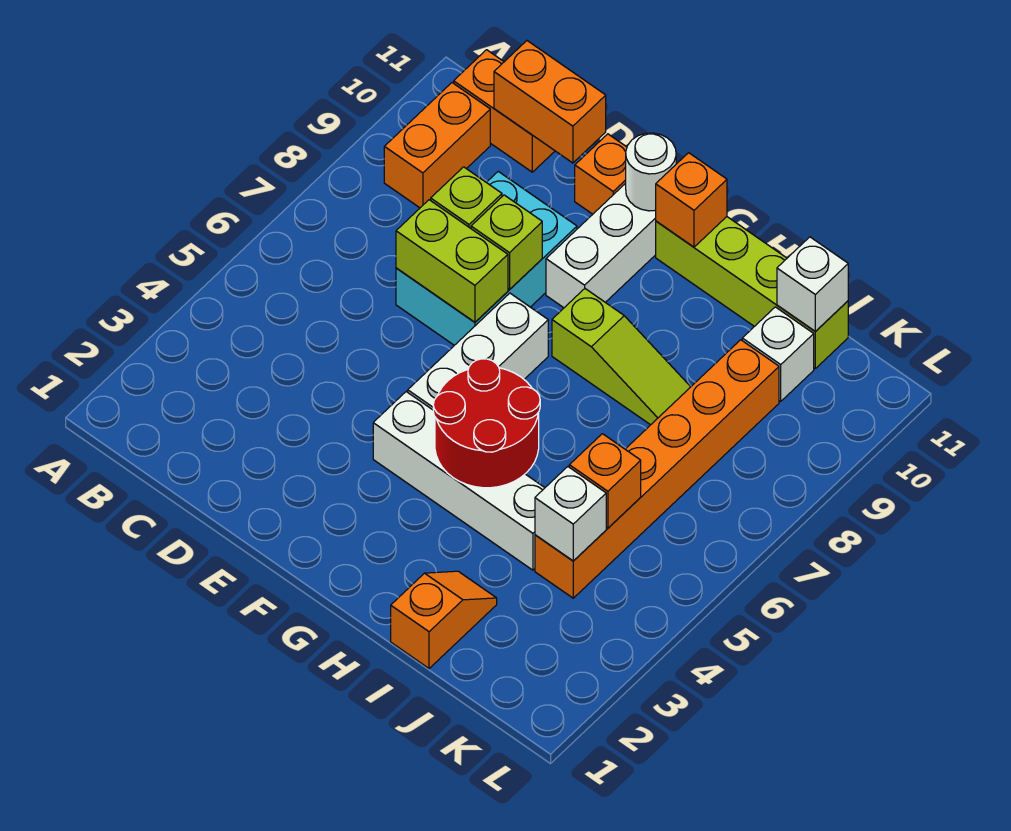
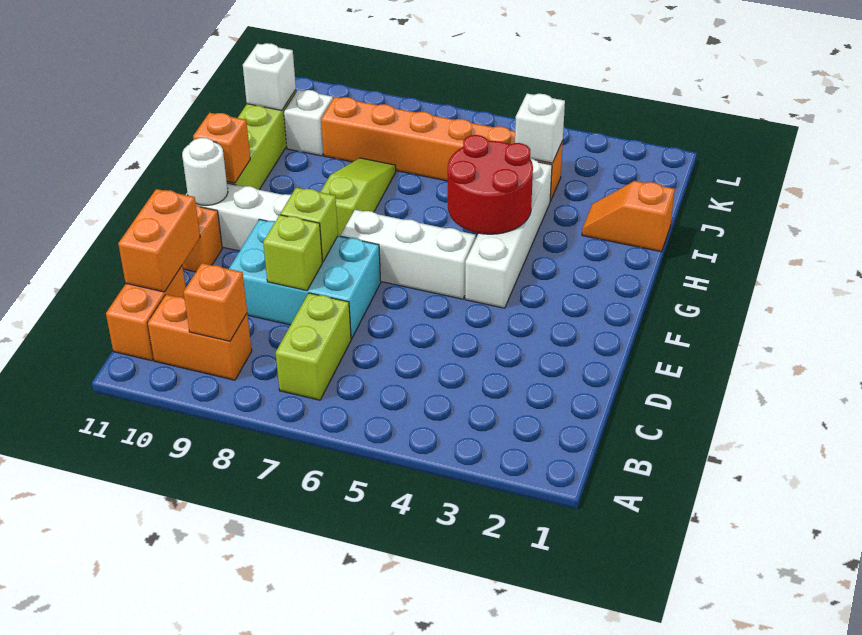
lime 1x2 brick [396,200,508,322] -> lime 1x2 brick moved to [276,293,351,400]
orange 1x1 brick [569,434,641,528] -> orange 1x1 brick moved to [184,263,247,341]

